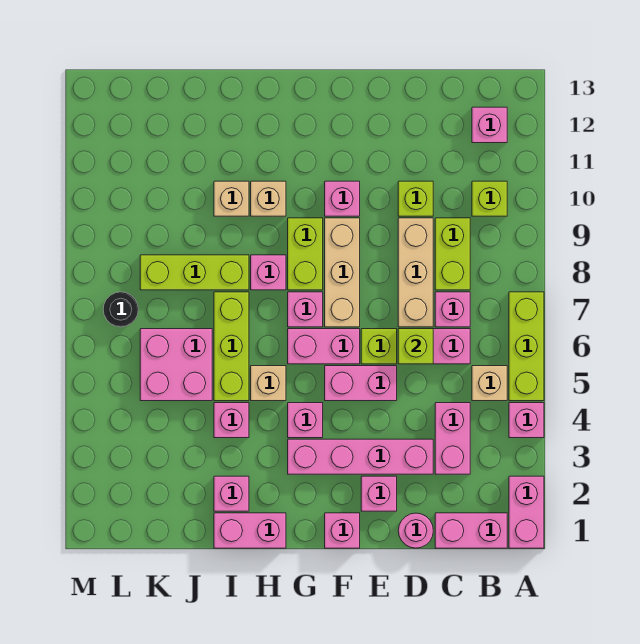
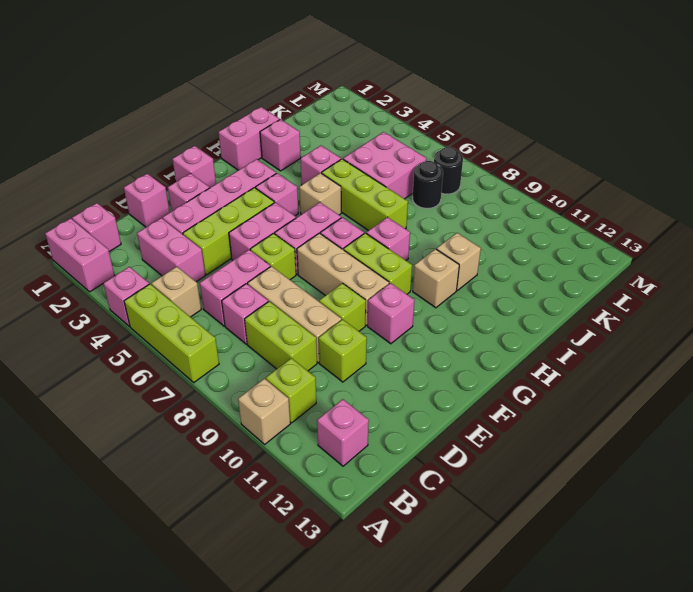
none -> tan 1x1 brick [238,379,290,444]
pink 1x2 brick [435,513,507,548] -> pink 1x1 brick [72,203,121,252]
pink 1x1 round brick [398,513,433,548] -> pink 1x1 brick [124,174,170,227]
lime 1x1 brick [398,329,433,364] -> lime 1x1 brick moved to [319,283,366,331]
lime 1x3 brick [140,255,249,290] -> lime 1x3 brick moved to [183,188,274,275]
none -> black 1x1 round brick [412,161,443,208]

